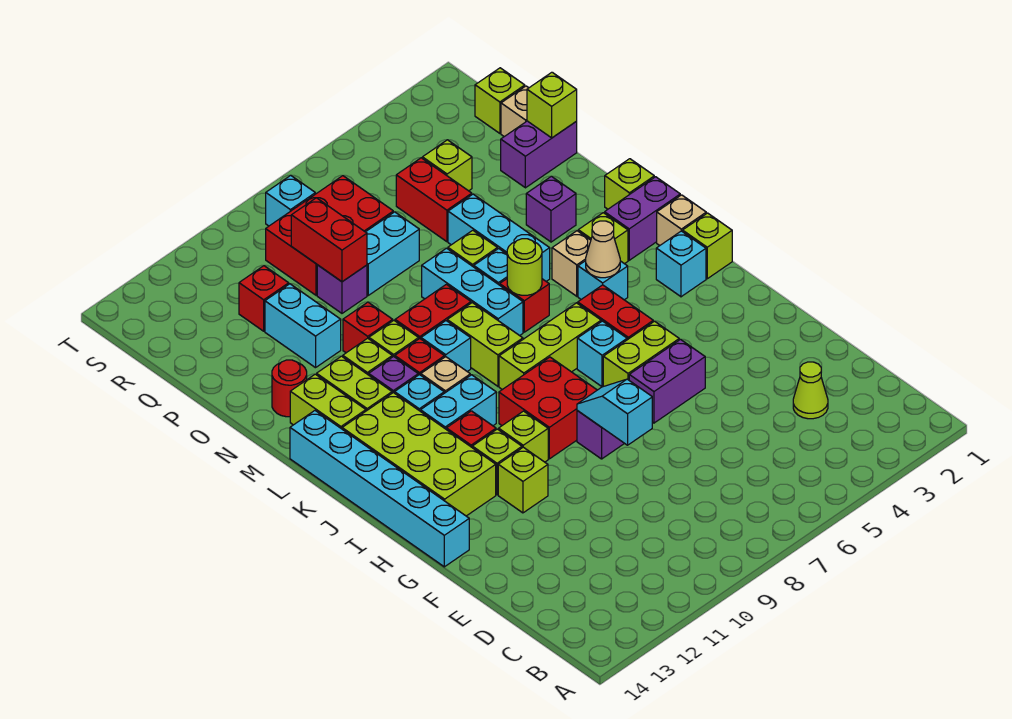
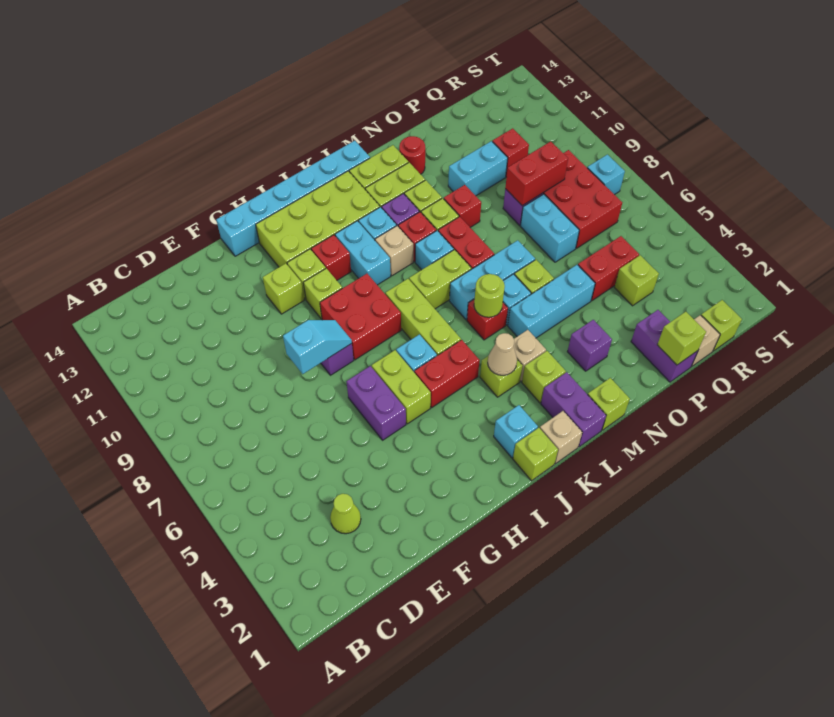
cyan 1x1 brick [578,261,628,300] -> lime 1x1 brick [480,356,522,397]

